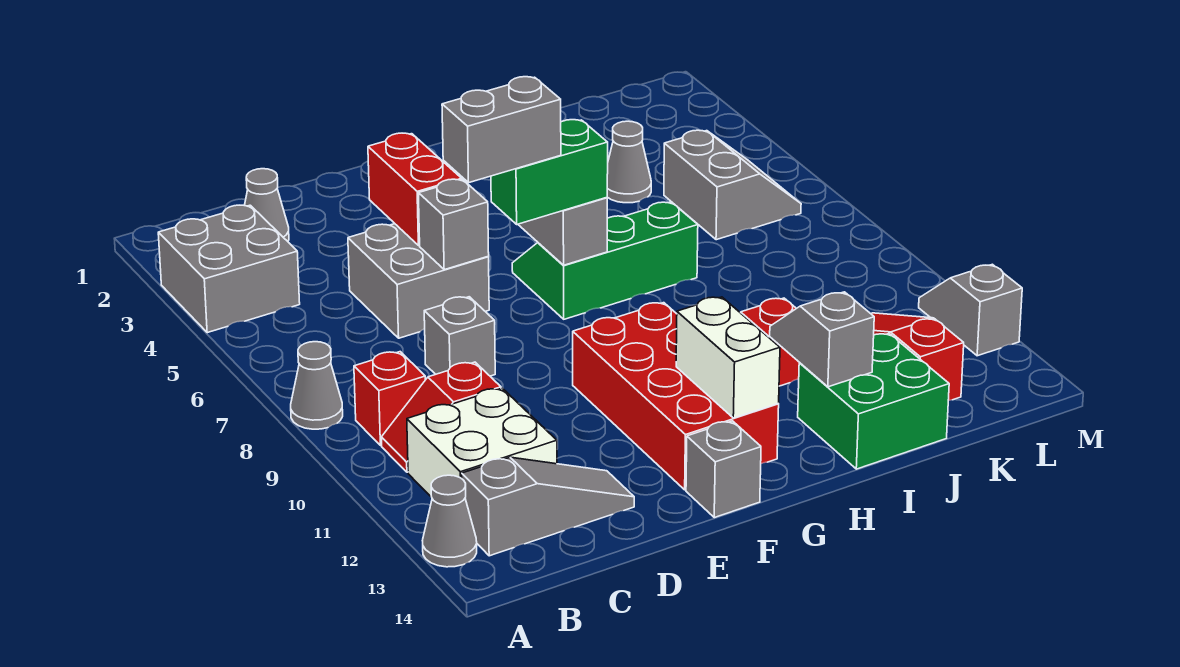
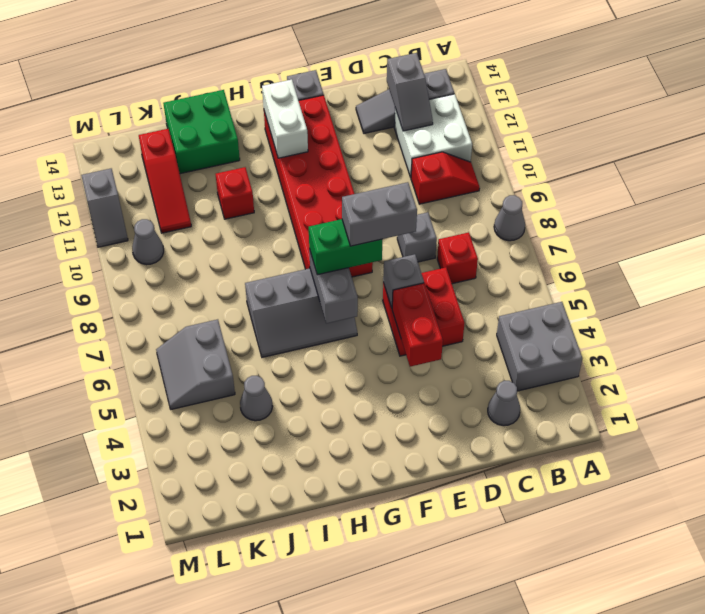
grey 1x1 cone [422,475,477,567] -> grey 1x1 cone moved to [132,219,164,265]
red 1x1 brick [354,352,425,446] -> red 1x1 brick moved to [437,232,478,284]
grey 2x2 brick [348,224,489,338] -> red 2x2 brick [383,267,465,356]
red 2x4 brick [573,303,779,490] -> red 2x6 brick [264,95,373,277]
green 2x3 slope [512,202,698,319] -> grey 2x3 slope [245,268,357,357]
grey 1x2 slope [770,292,874,387] -> grey 1x2 slope moved to [387,53,433,131]

